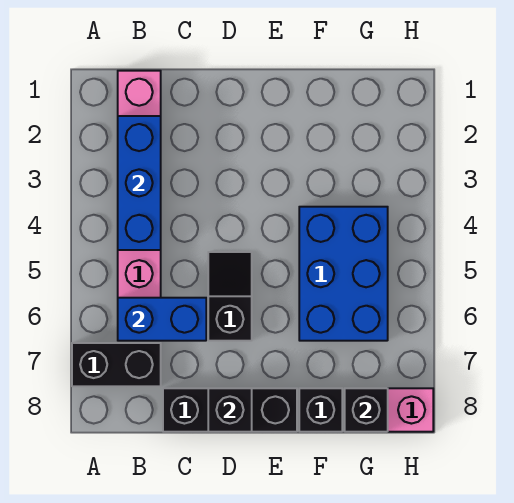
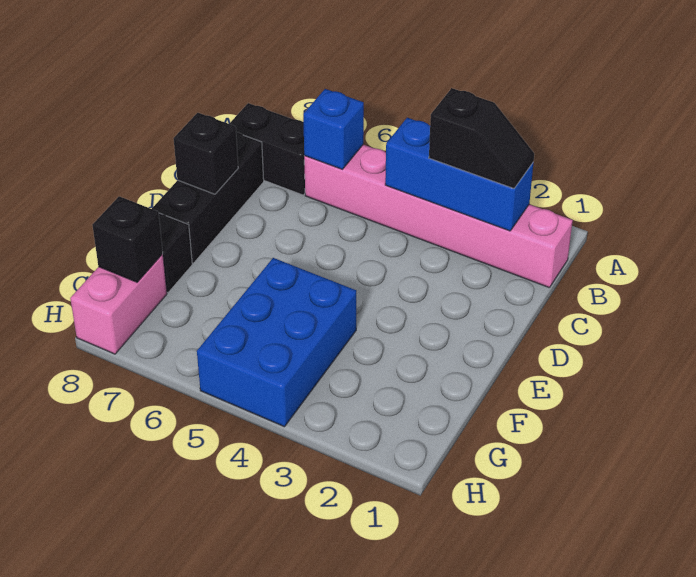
black 1x2 brick [72,343,161,386] -> black 1x2 brick turned to [229,103,305,195]
blue 1x2 brick [118,298,206,341] -> blue 1x1 brick [303,89,364,169]
black 1x2 slope [208,252,252,341] -> black 1x2 slope moved to [429,88,534,188]
blue 2x3 brick [299,207,388,341] -> blue 2x3 brick turned to [197,258,356,427]

